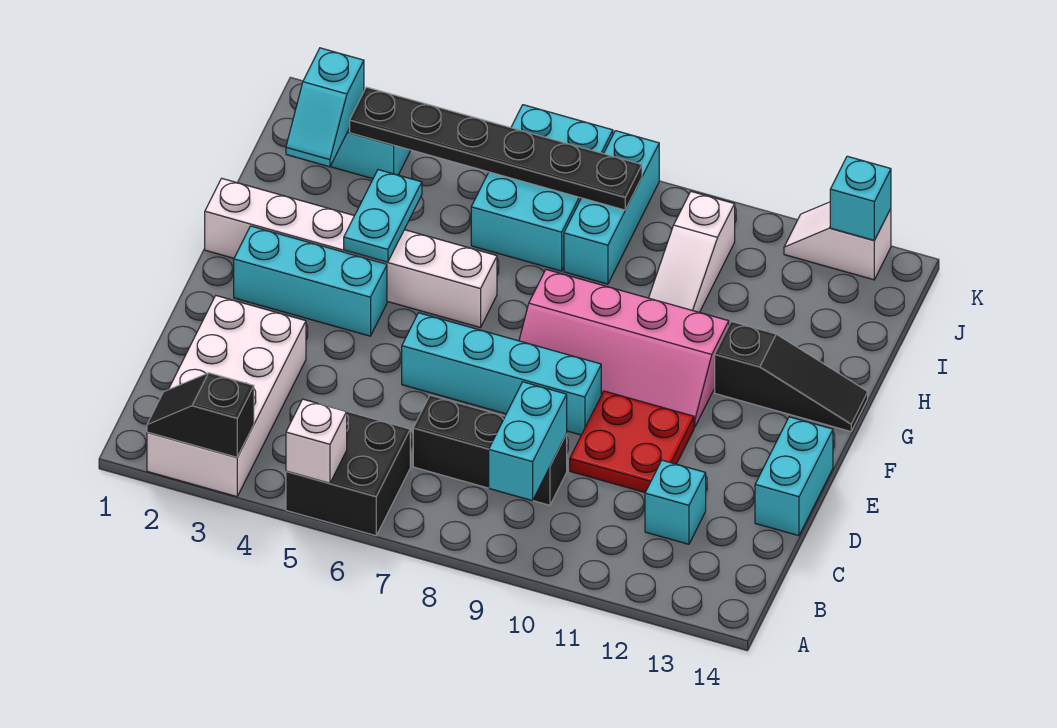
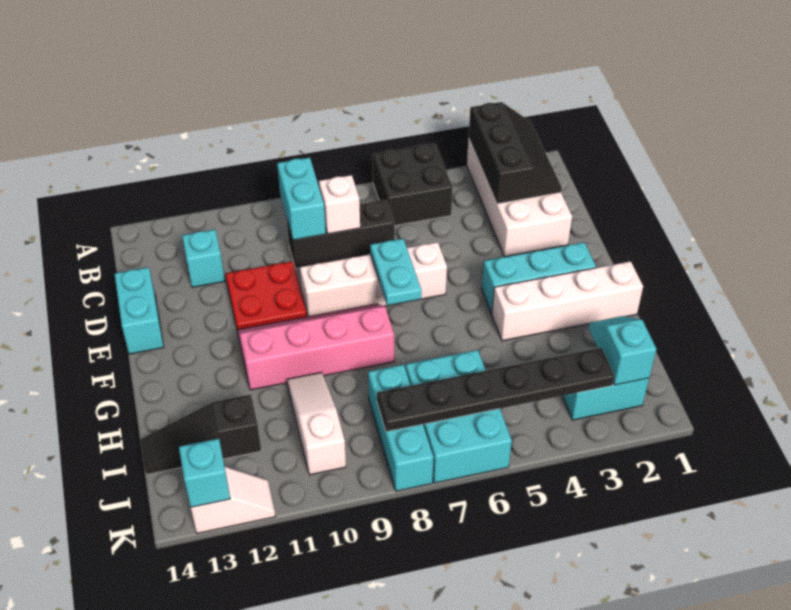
black 1x2 slope [147,373,254,457] -> black 2x3 slope [469,102,562,204]
white 1x1 brick [286,399,347,483] -> white 1x1 brick moved to [319,175,360,234]
cyan 1x4 brick [402,313,601,435] -> white 1x4 brick [300,242,447,317]
white 1x6 brick [205,178,497,328] -> white 1x4 brick [492,261,643,341]
cyan 1x2 plate [344,170,422,262] -> cyan 1x2 plate moved to [370,239,421,306]
black 1x3 slope [715,321,868,432] -> black 1x3 slope moved to [140,395,261,475]

